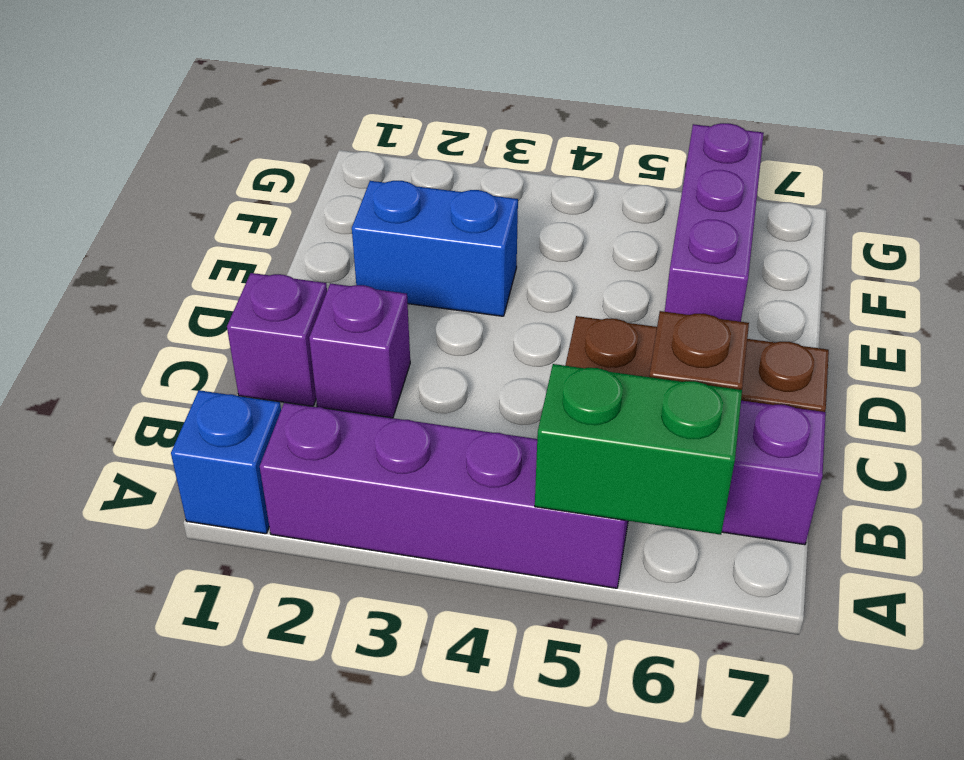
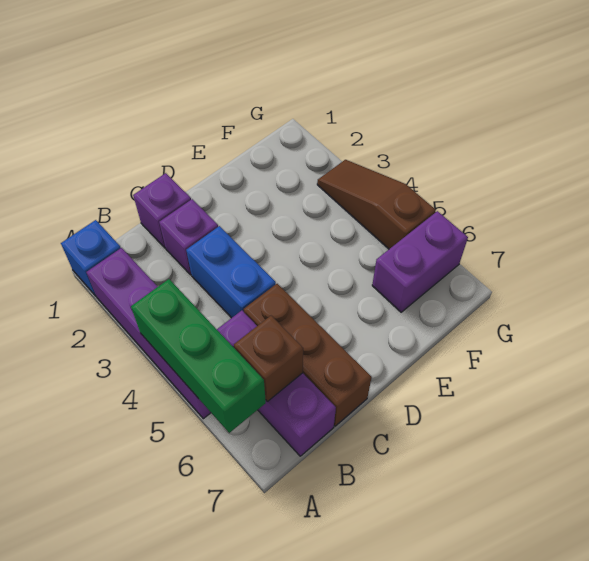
green 1x2 brick [535,364,742,535] -> green 1x3 brick [131,279,266,433]
blue 1x2 brick [352,181,518,316] -> blue 1x2 brick moved to [186,226,276,318]
purple 1x3 brick [665,123,764,322] -> purple 1x2 brick [372,211,468,312]
none -> brown 1x3 slope [317,160,436,249]

